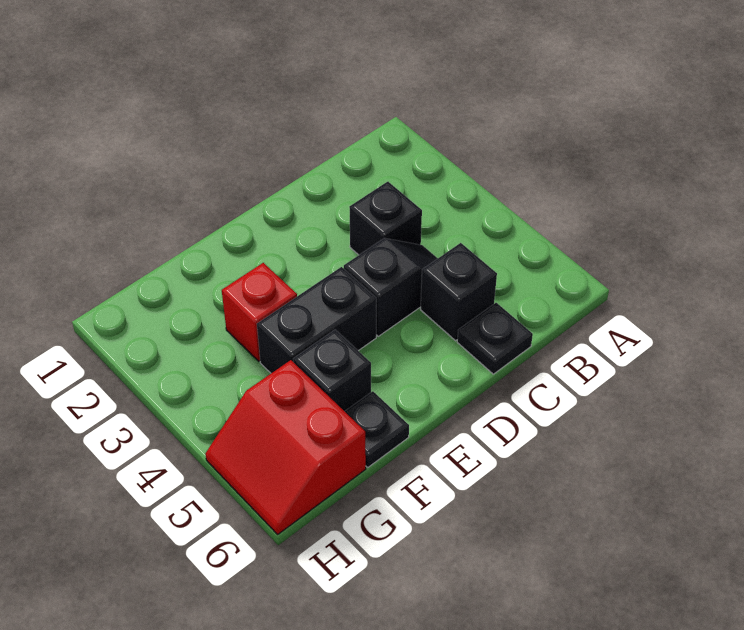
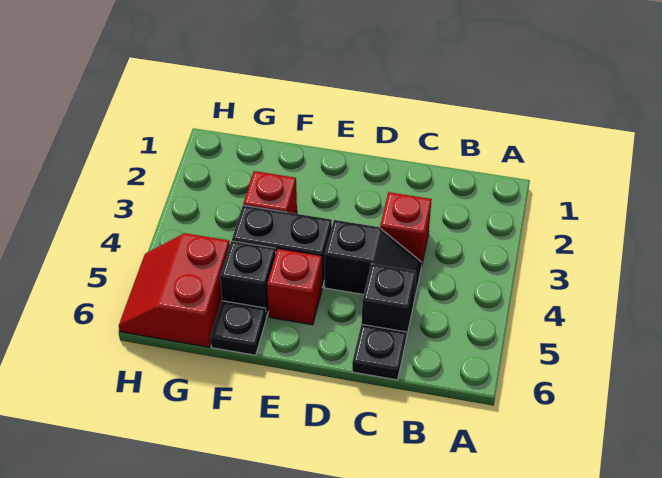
black 1x1 brick [349,182,422,255] -> red 1x1 brick [380,192,432,263]
none -> red 1x1 brick [267,249,322,325]

